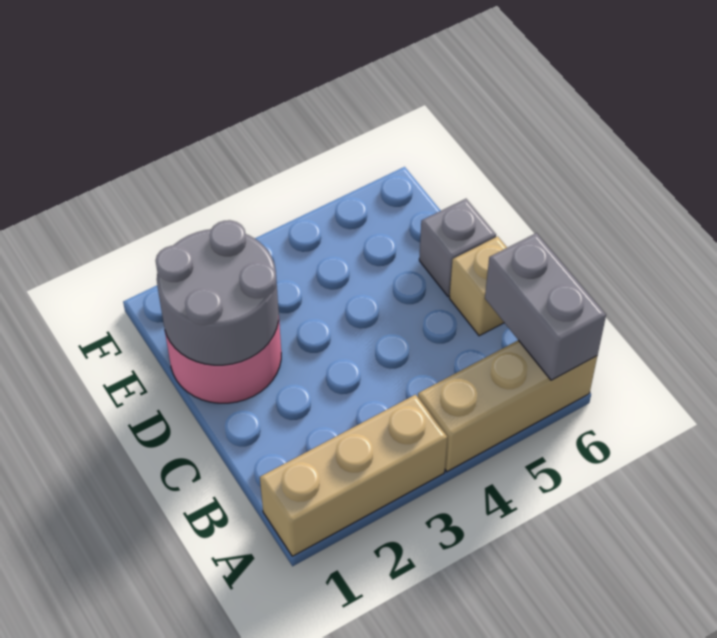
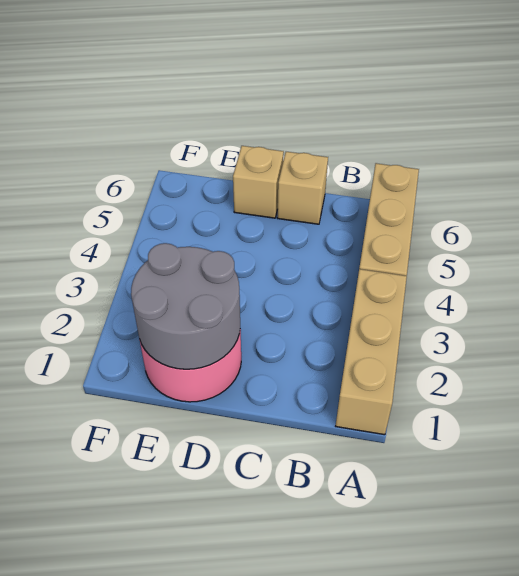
grey 1x2 brick [485,233,606,380] -> none
grey 1x1 brick [419,199,496,297] -> tan 1x1 brick [233,146,284,218]

